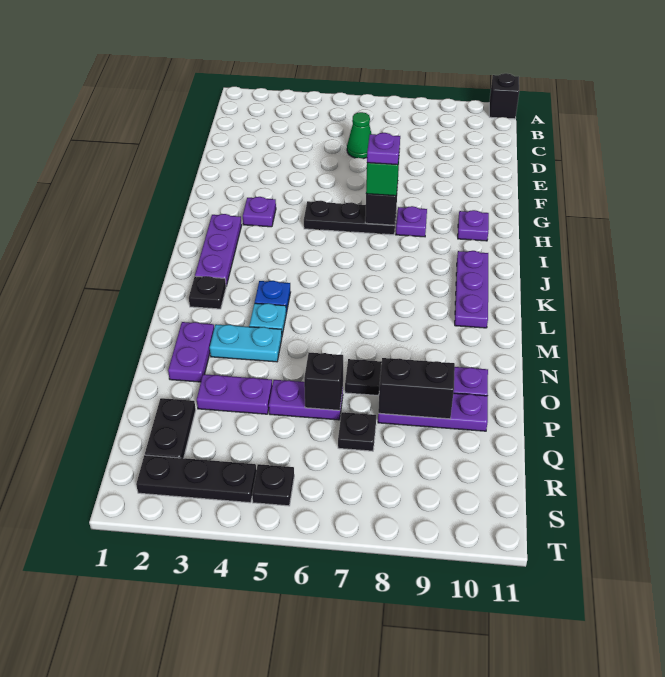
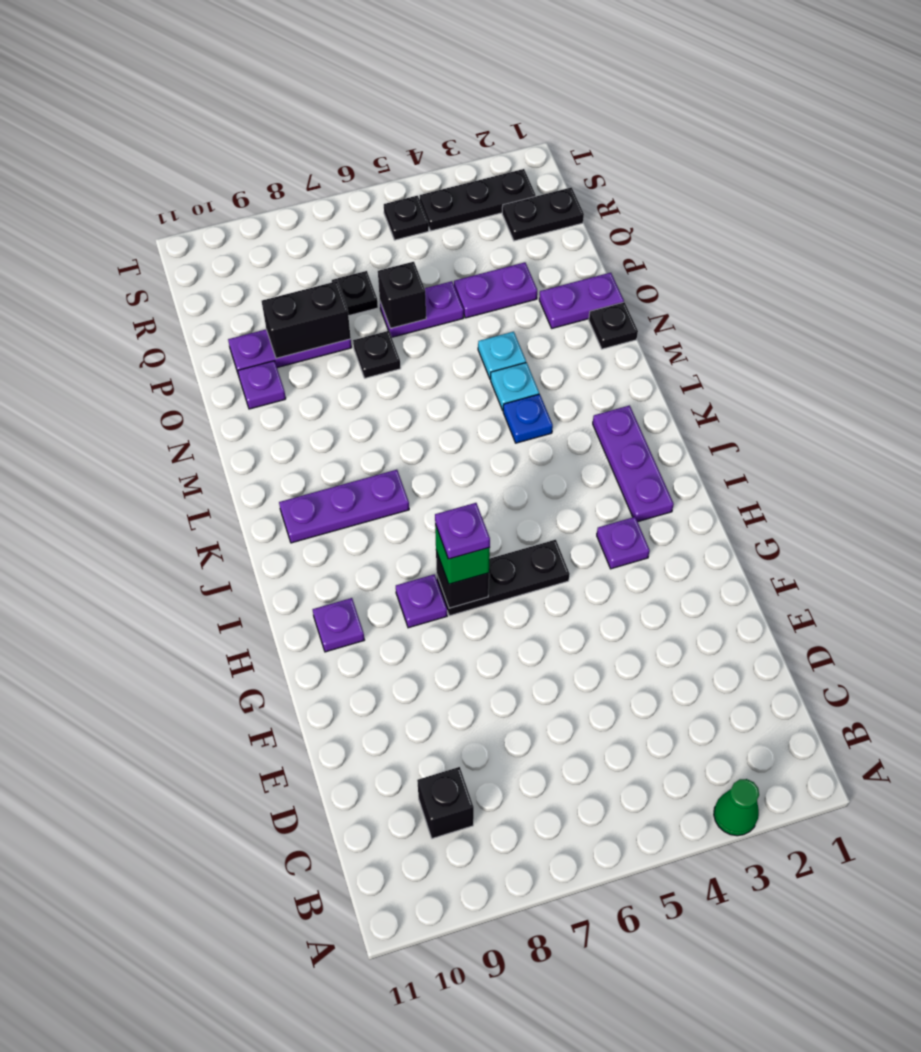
black 1x1 brick [489,73,519,119] -> black 1x1 brick moved to [417,767,474,839]
green 1x1 cone [347,112,371,159] -> green 1x1 cone moved to [714,779,759,836]
purple 1x3 plate [455,251,488,328] -> purple 1x3 plate turned to [279,470,409,543]
black 1x1 plate [189,276,226,309] -> black 1x1 plate moved to [589,302,638,349]
purple 1x2 plate [168,322,214,382] -> purple 1x2 plate turned to [539,273,624,328]
cyan 1x2 plate [210,324,282,362] -> cyan 1x1 plate [478,332,526,379]
black 1x2 plate [145,398,196,458] -> black 1x2 plate turned to [502,187,584,241]

